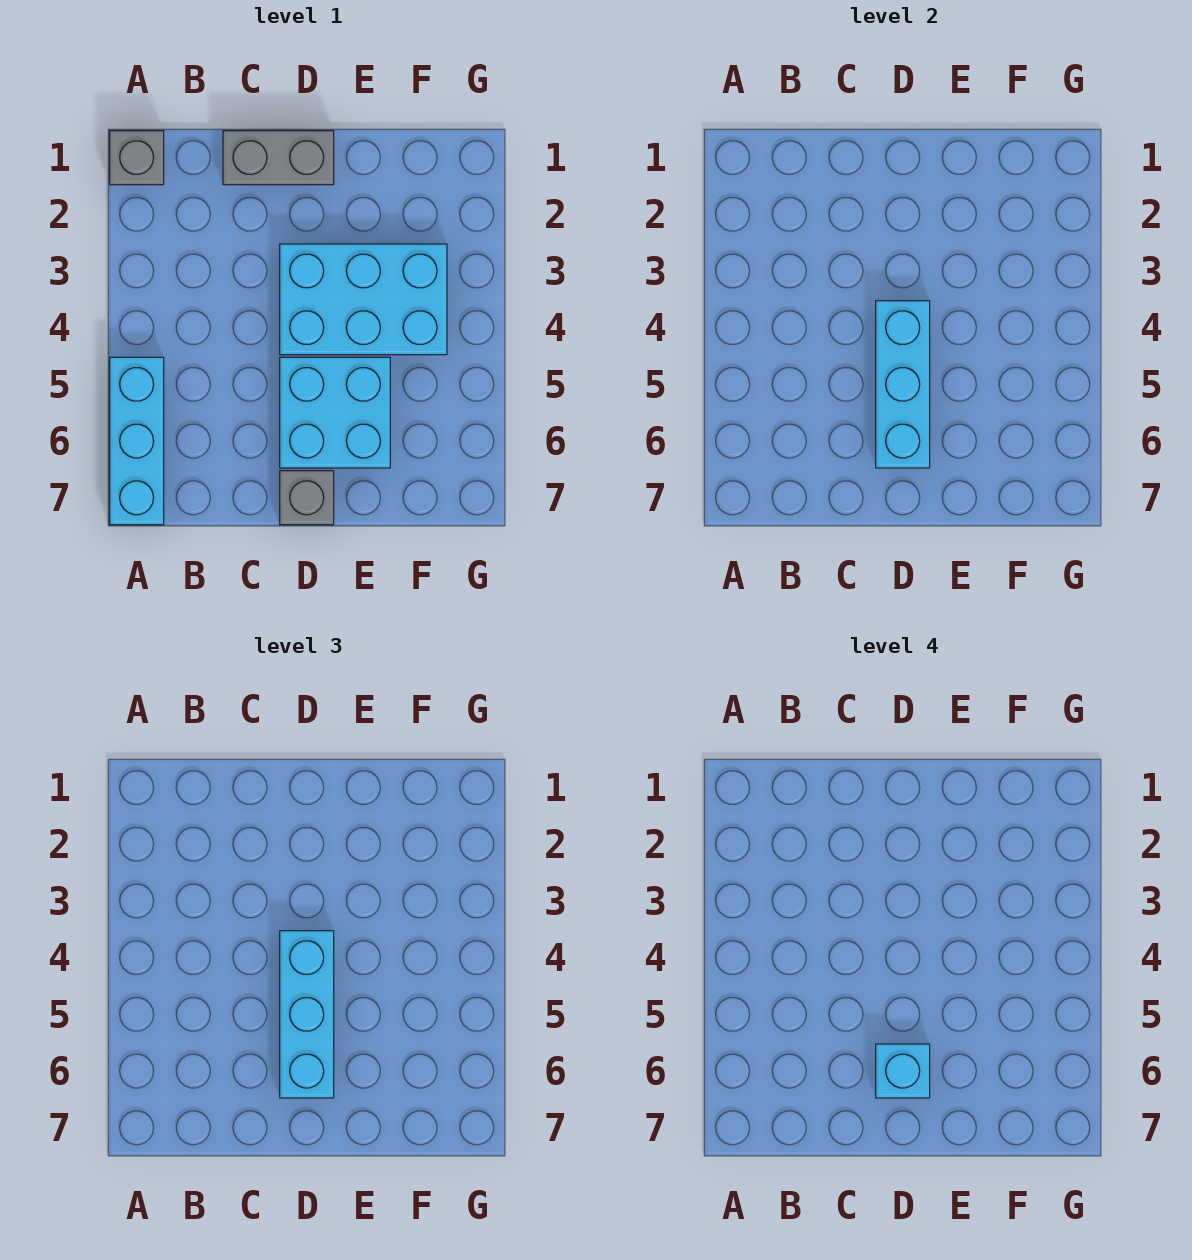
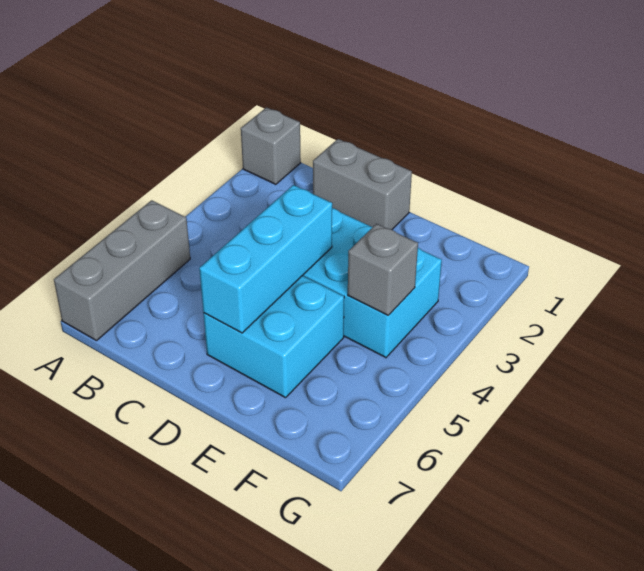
cyan 1x3 brick [110,357,164,525] -> grey 1x3 brick [54,200,190,341]
cyan 1x3 brick [280,931,334,1098] -> none
cyan 1x1 brick [876,1044,930,1098] -> none
grey 1x1 brick [280,471,334,525] -> grey 1x1 brick moved to [348,224,418,315]

